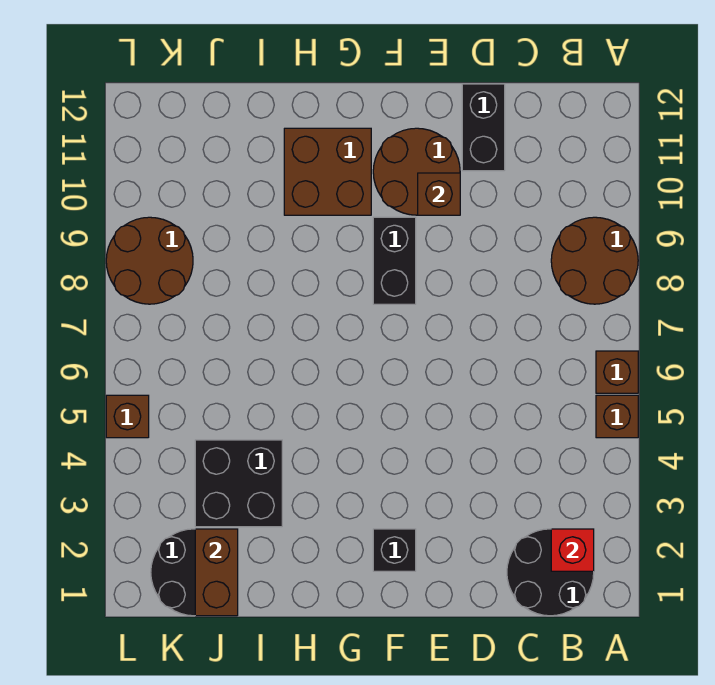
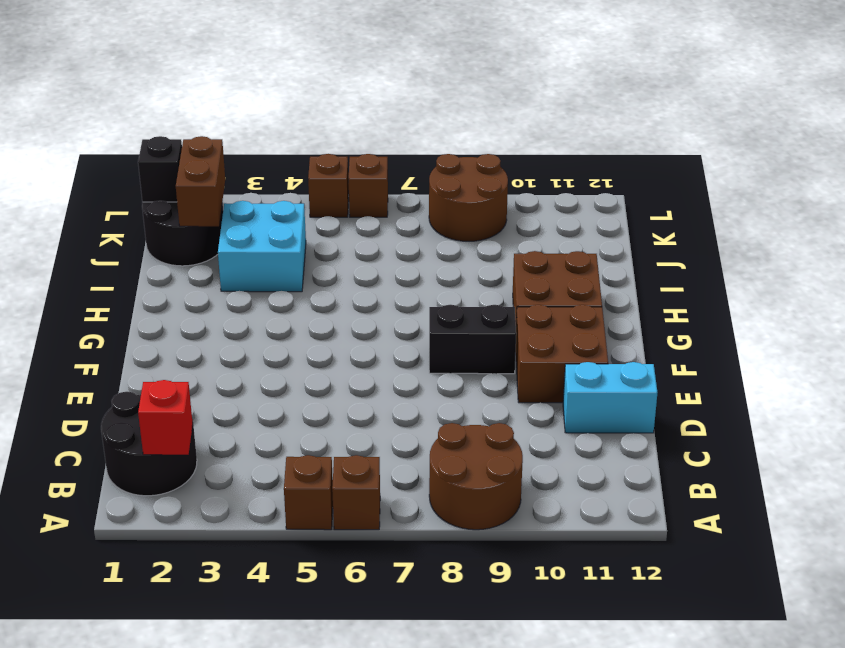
black 1x2 brick [462,84,505,171] -> cyan 1x2 brick [563,362,657,433]
brown 2x2 round brick [373,128,460,215] -> brown 2x2 brick [516,305,608,403]
brown 1x1 brick [418,173,460,215] -> brown 1x1 brick moved to [349,154,388,217]
black 1x1 brick [373,529,416,571] -> black 1x1 brick moved to [138,136,182,202]
black 2x2 brick [195,440,282,527] -> cyan 2x2 brick [218,201,306,292]
brown 1x2 brick [195,529,238,616] -> brown 1x2 brick turned to [176,136,225,226]

